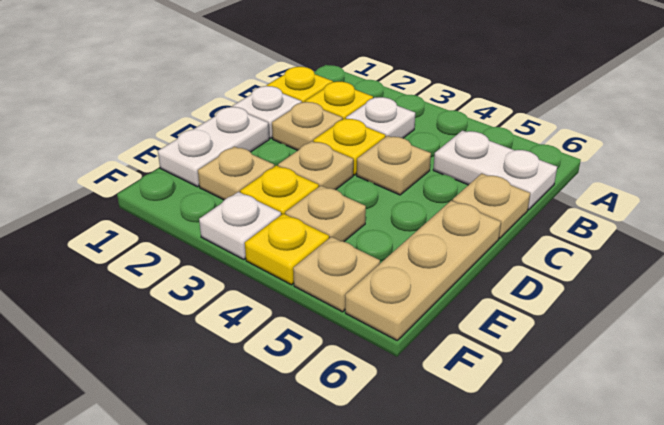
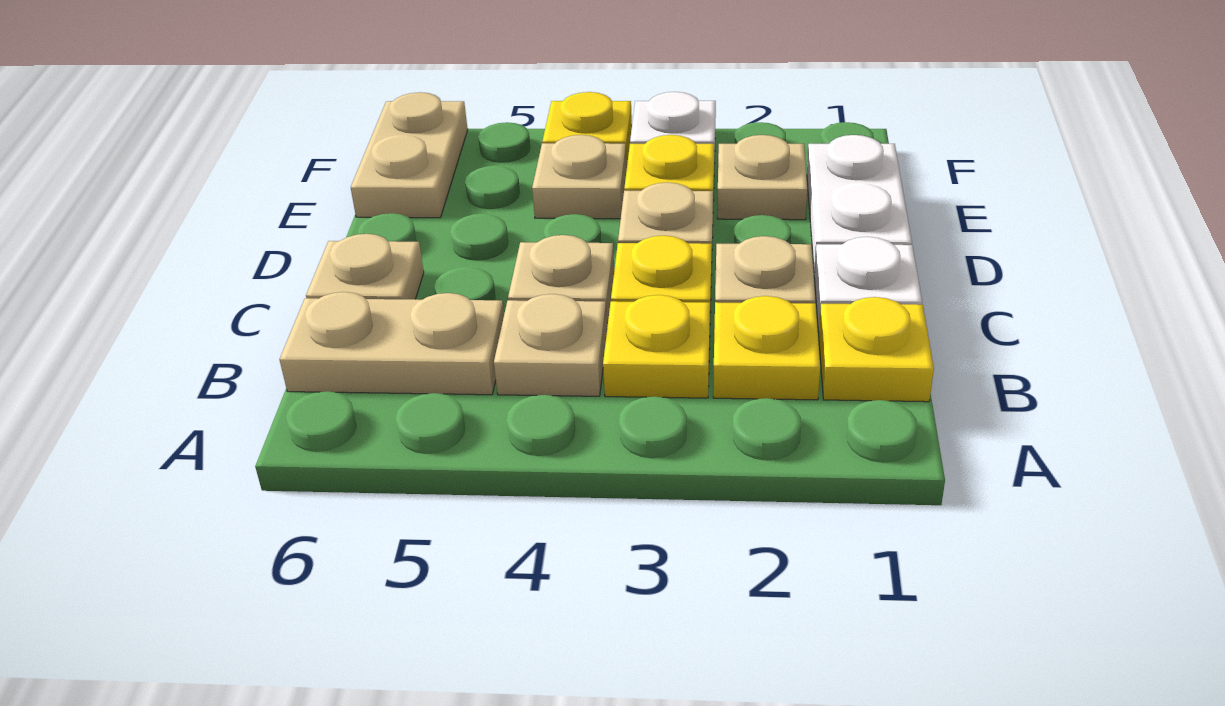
white 1x1 plate [346,97,415,138] -> yellow 1x1 plate [603,295,710,398]
white 1x2 plate [433,131,557,210] -> tan 1x2 plate [279,292,504,395]
tan 1x3 plate [345,200,501,340] -> tan 1x2 plate [351,92,468,218]
tan 1x1 plate [293,237,380,312] -> tan 1x1 plate moved to [494,294,607,396]

